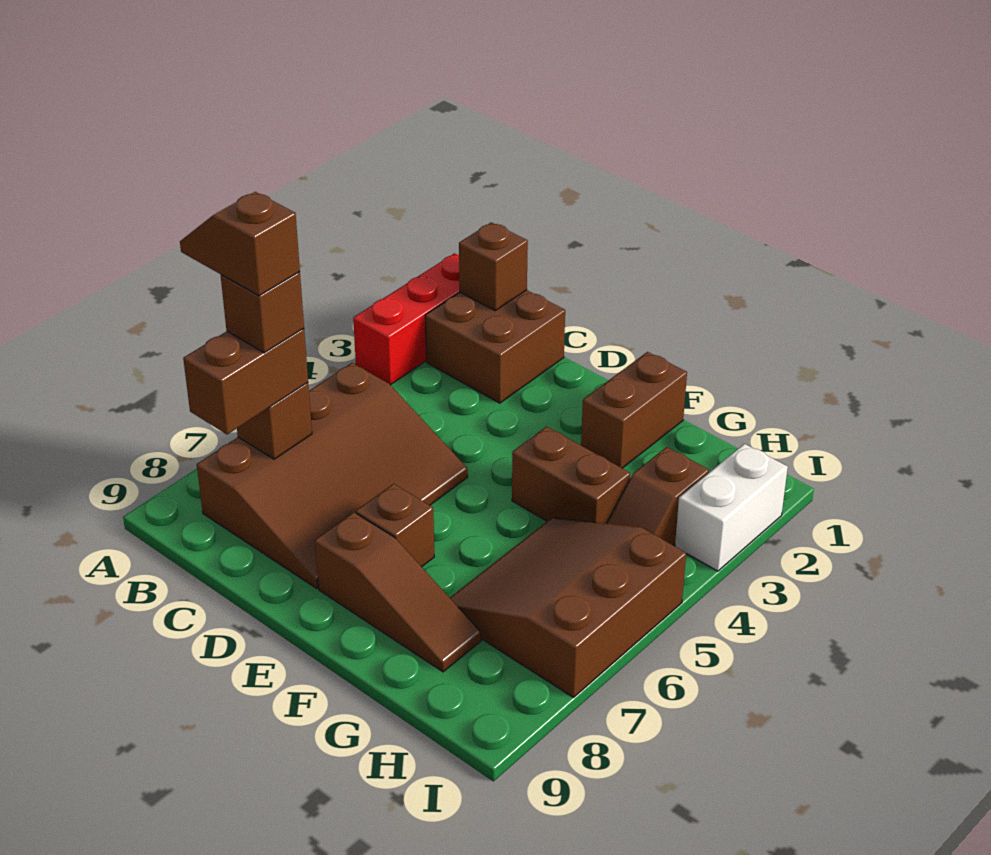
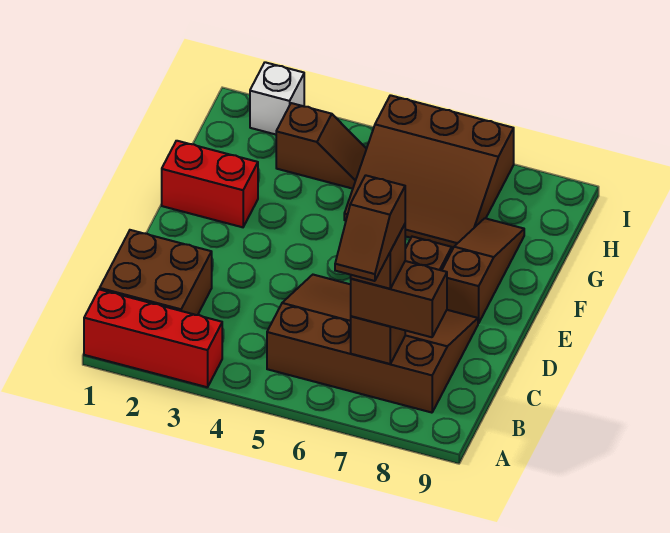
brown 1x1 brick [459,222,528,311] -> none
brown 1x2 brick [581,352,687,468] -> red 1x2 brick [162,141,258,227]
brown 1x2 brick [512,427,630,523] -> none
white 1x2 brick [675,444,788,571] -> white 1x1 brick [250,62,304,135]

